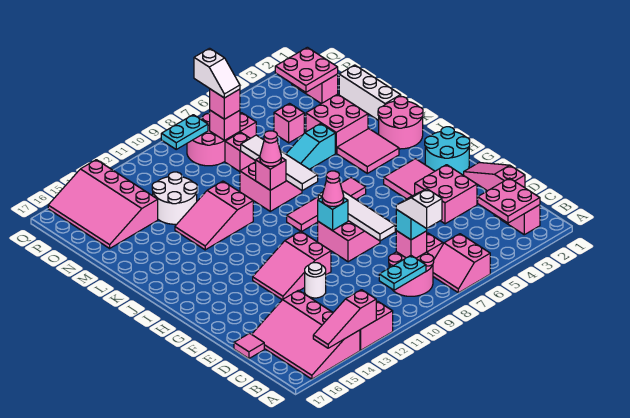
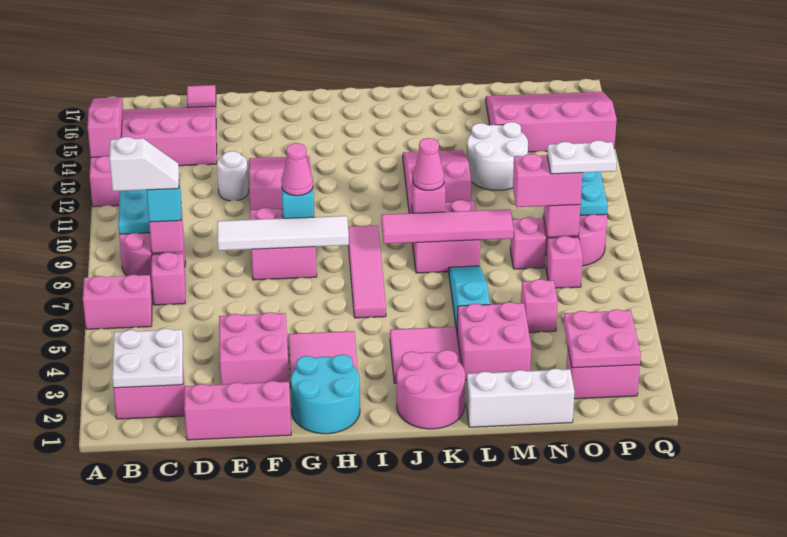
pink 2x2 plate [478,178,540,223] -> white 2x2 plate [112,329,183,388]
pink 1x3 slope [464,163,525,191] -> pink 1x3 brick [184,381,291,440]
white 1x4 tile [241,135,318,190] -> pink 1x4 tile [381,209,514,244]
pink 1x1 brick [210,89,240,119] -> pink 1x2 brick [513,154,583,207]
white 1x2 slope [194,48,240,98] -> white 1x2 plate [547,140,617,174]

